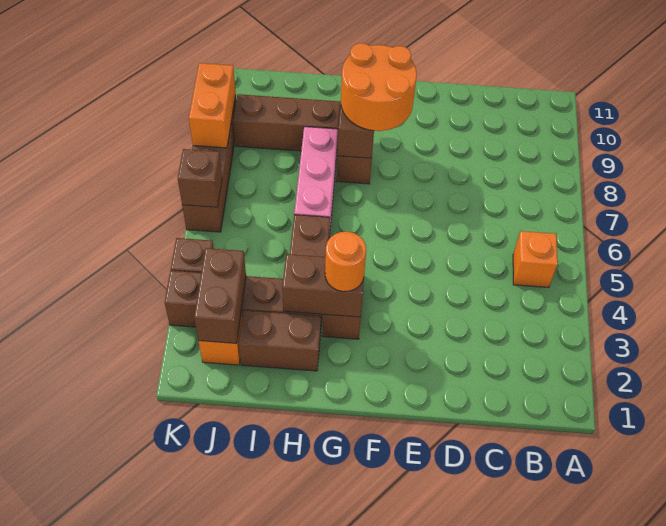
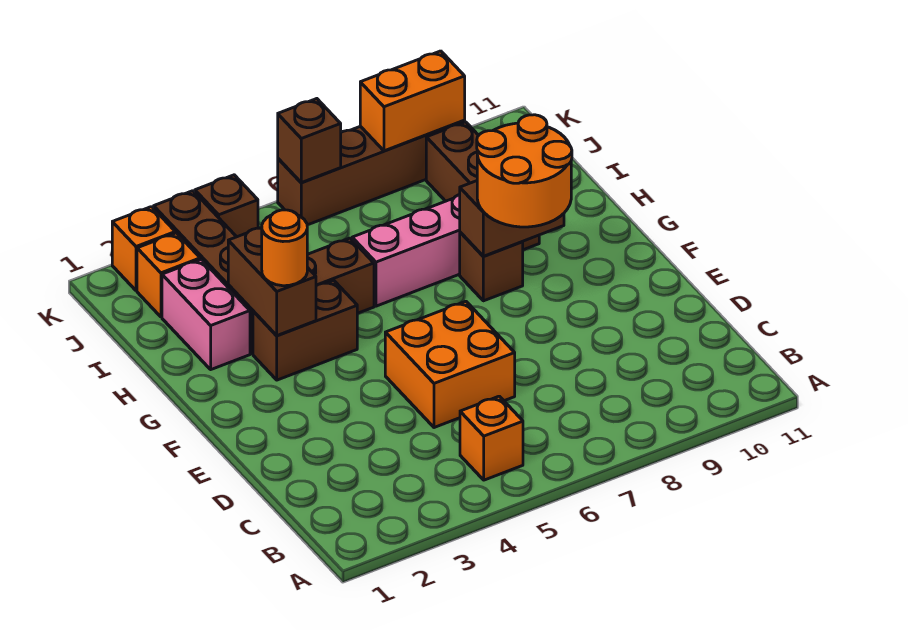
none -> orange 2x2 brick [385,301,515,428]
brown 1x2 brick [239,310,321,371] -> pink 1x2 brick [162,259,250,369]
brown 1x2 brick [194,248,246,343] -> none
none -> orange 1x1 brick [112,207,175,291]

